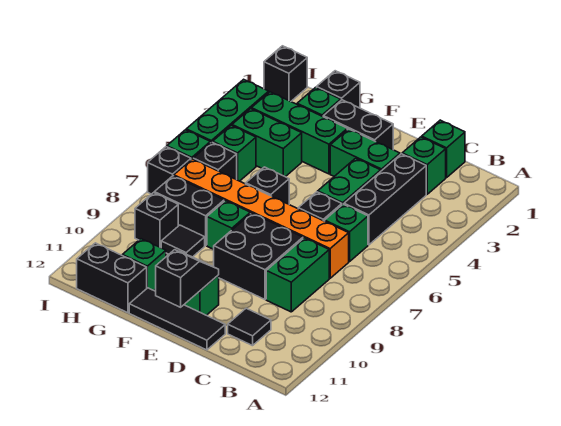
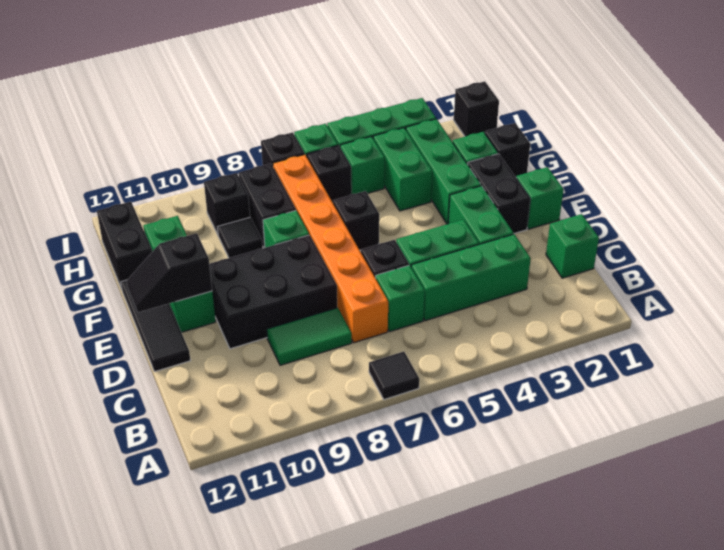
green 1x1 brick [402,137,446,194] -> green 1x1 brick moved to [516,167,564,229]
black 1x3 brick [344,154,426,245] -> green 1x3 brick [411,234,531,321]
green 1x2 brick [266,238,329,312] -> green 1x2 tile [267,308,352,365]
black 1x1 tile [228,308,271,346] -> black 1x1 tile moved to [369,352,419,400]
black 2x2 brick [214,213,303,299] -> black 2x3 brick [209,235,337,349]
black 1x2 slope [156,250,219,307] -> black 1x2 slope turned to [127,233,212,312]

